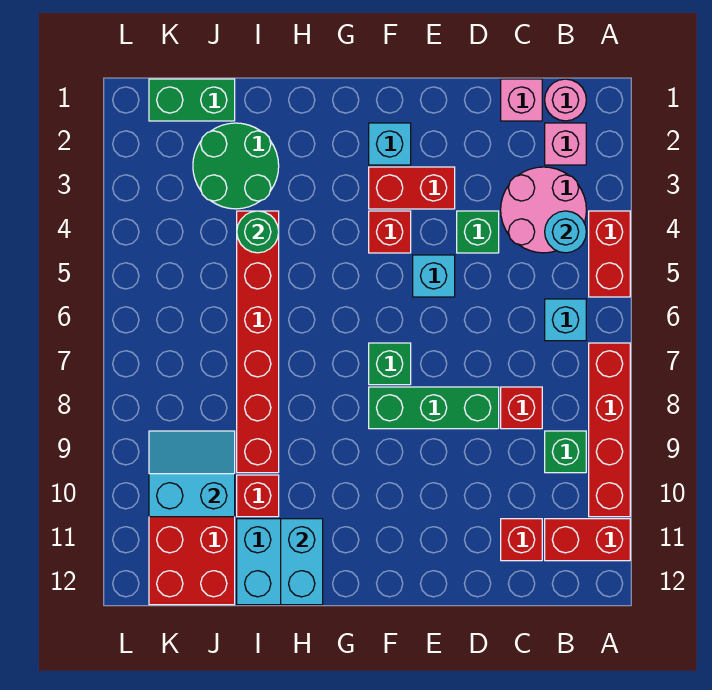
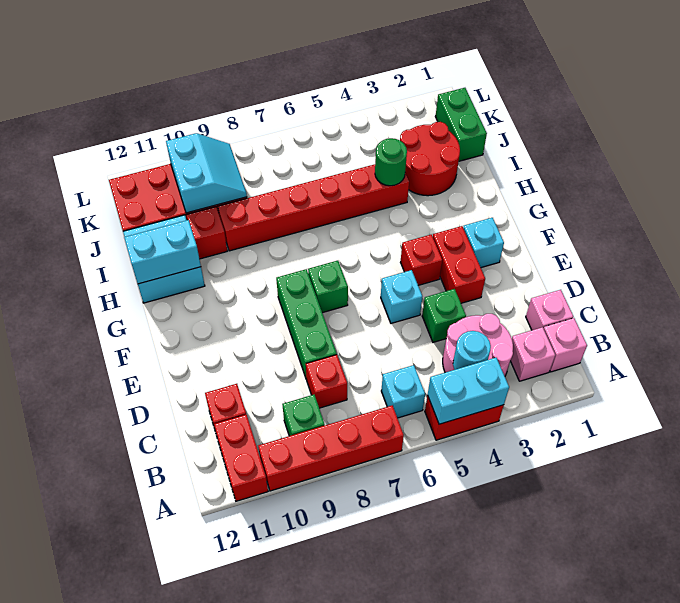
none -> cyan 1x2 brick [428,358,509,424]
pink 1x1 round brick [545,79,586,121] -> pink 1x1 brick [544,318,587,372]
green 2x2 round brick [193,123,279,209] -> red 2x2 round brick [400,122,460,196]

